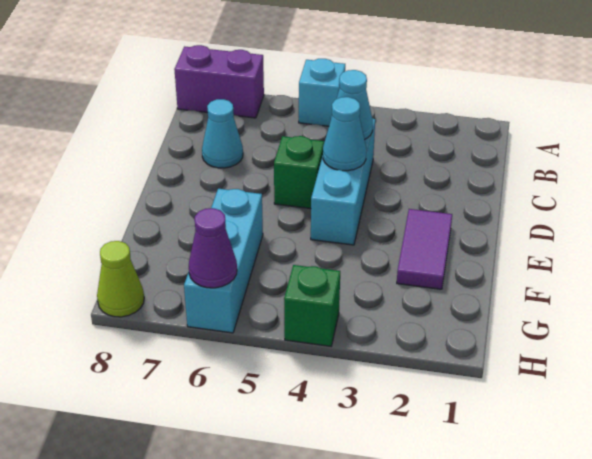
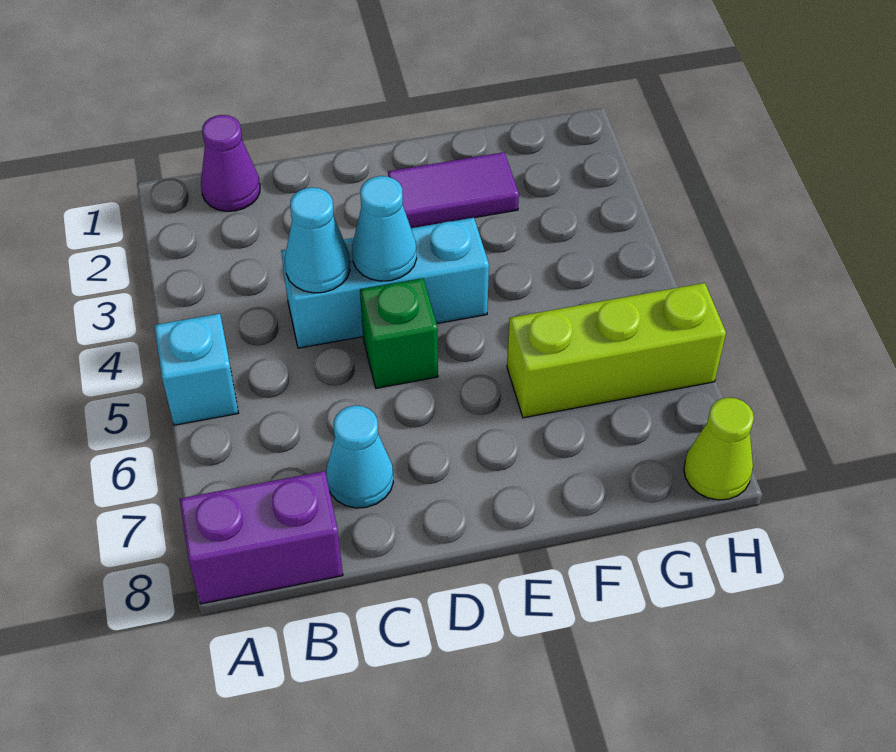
purple 1x2 brick [174,45,264,118] -> purple 1x2 brick turned to [180,471,343,604]
cyan 1x3 brick [184,189,263,333] -> lime 1x3 brick [507,283,726,418]
green 1x1 brick [284,265,340,346] -> none
purple 1x1 cone [189,208,237,288] -> purple 1x1 cone moved to [201,115,260,211]

